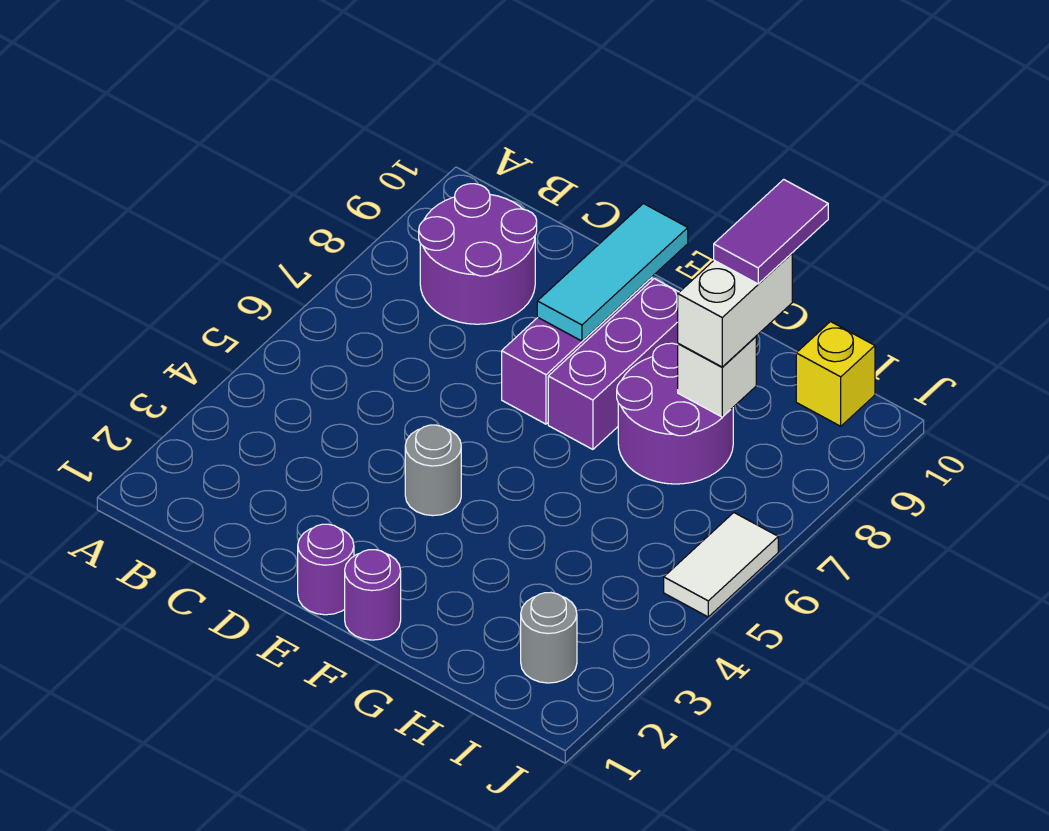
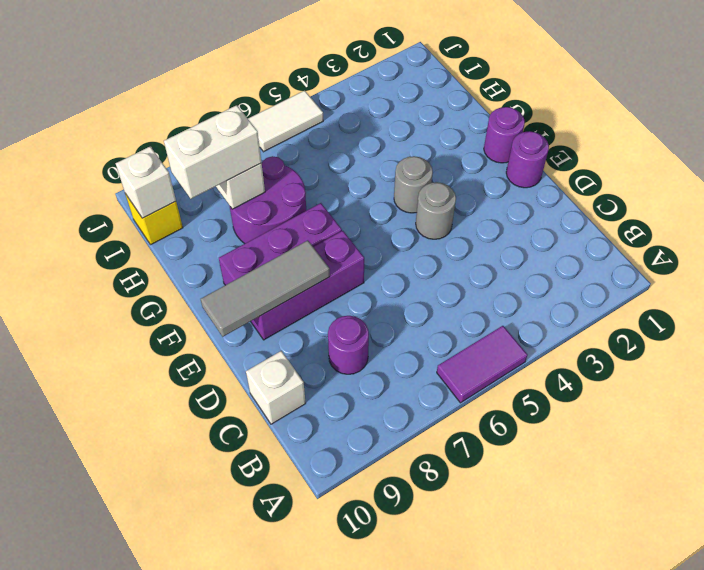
purple 2x2 round brick [419,184,537,324] -> purple 1x1 round brick [328,316,369,374]
none -> white 1x1 brick [246,351,306,424]
cyan 1x3 tile [537,203,688,341] -> grey 1x3 tile [201,240,330,337]
purple 1x2 tile [714,179,828,284] -> purple 1x2 tile moved to [437,326,528,403]
grey 1x1 round brick [521,593,577,683] -> grey 1x1 round brick moved to [394,156,433,213]
none -> white 1x1 brick [116,147,176,218]

